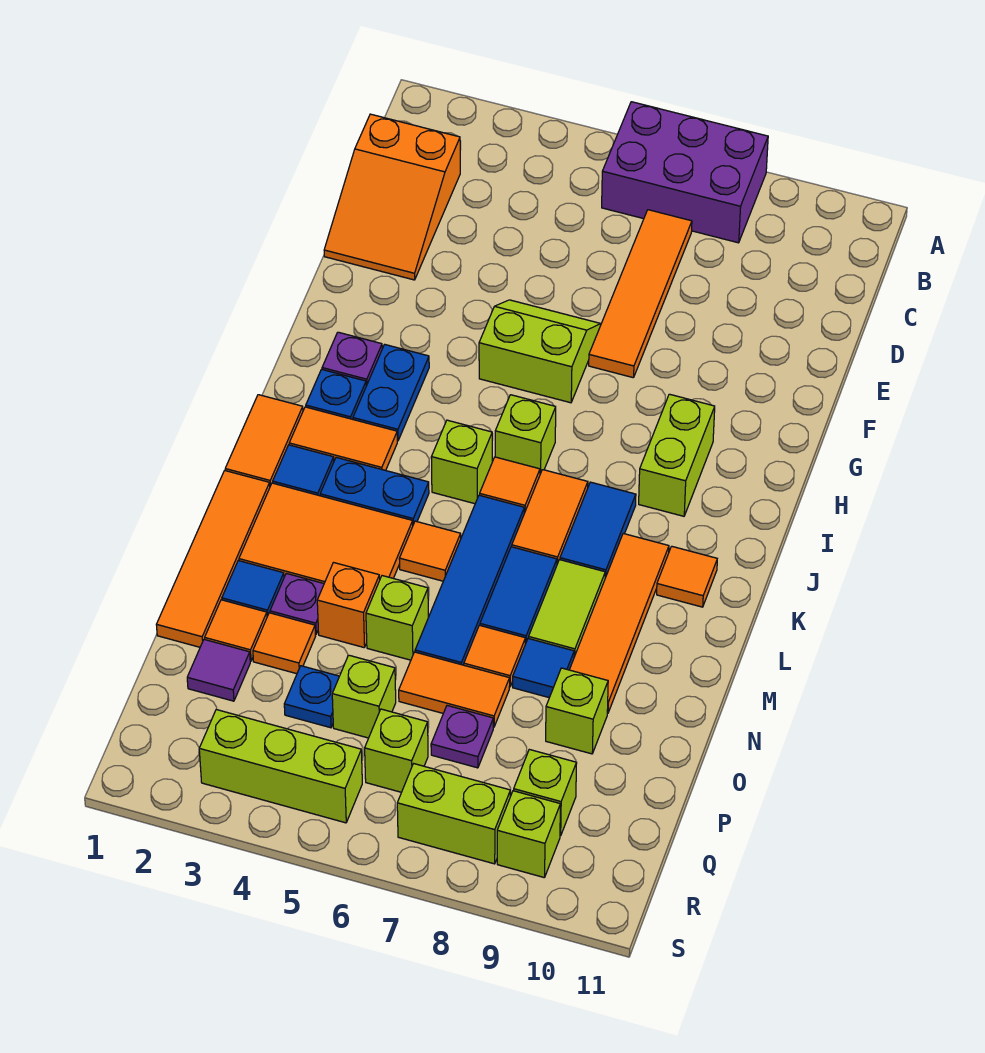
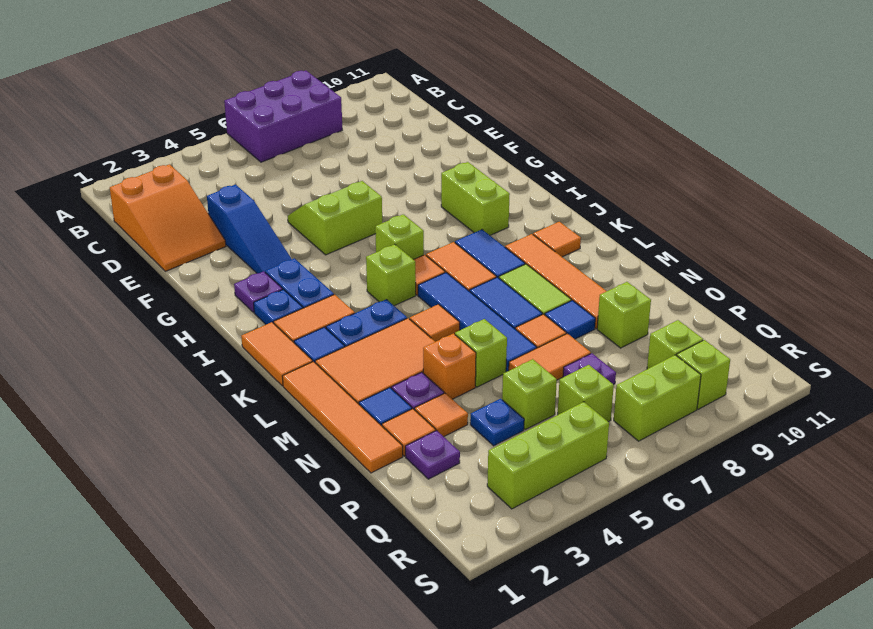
orange 1x4 tile [589,210,692,378] -> none
none -> blue 1x3 slope [207,184,292,273]
purple 1x1 tile [187,639,250,701] -> purple 1x1 plate [405,431,460,479]

